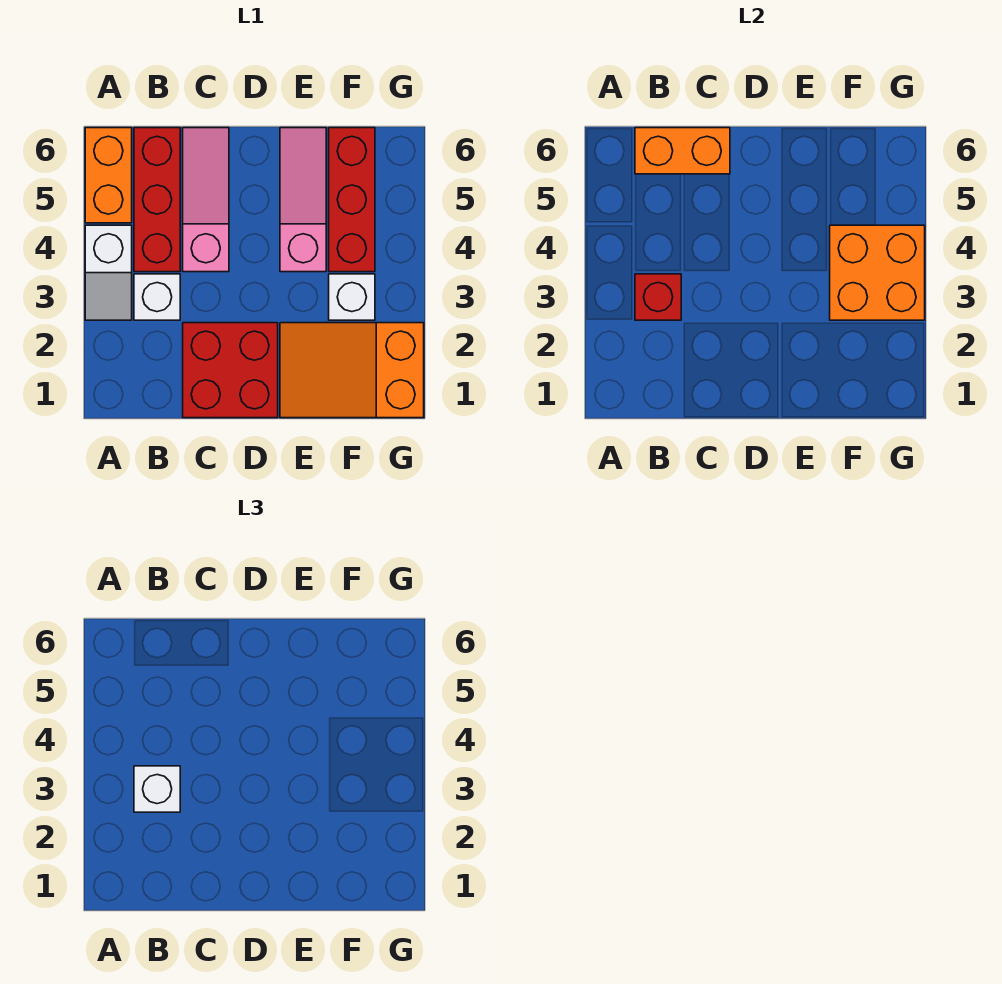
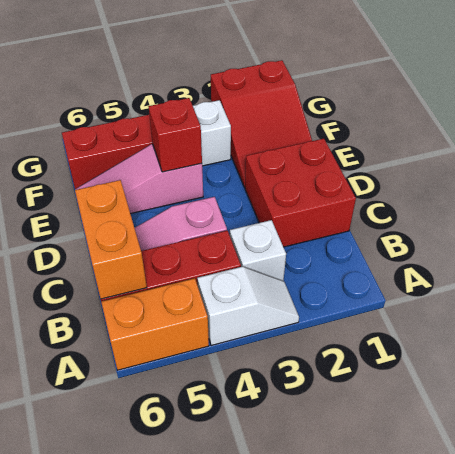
red 1x1 brick [635,274,681,320] -> red 1x1 brick moved to [148,98,202,172]
white 1x1 brick [134,766,180,812] -> none
orange 2x3 slope [280,323,424,418] -> red 2x3 slope [211,60,312,187]
orange 2x2 brick [830,225,925,320] -> none

